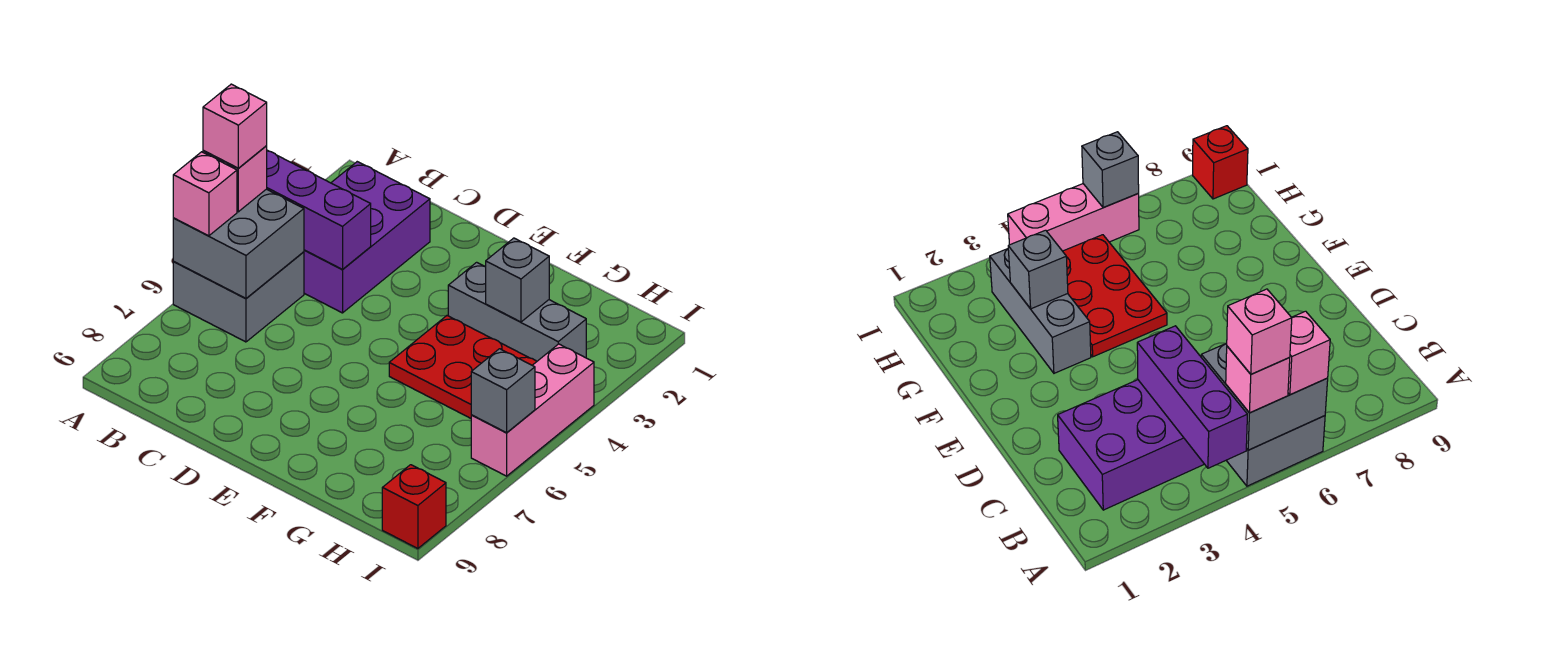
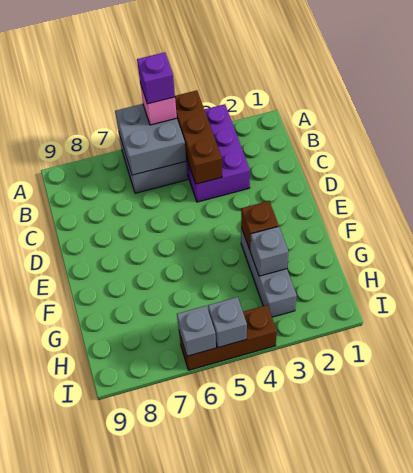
purple 1x3 brick [267,150,371,269] -> brown 1x3 brick [175,90,222,184]
pink 1x1 brick [203,84,267,168] -> purple 1x1 brick [137,52,175,104]
pink 1x1 brick [173,152,237,236] -> none
purple 2x3 brick [304,162,430,313] -> purple 2x3 brick turned to [186,104,250,202]
none -> brown 1x1 brick [241,201,279,249]
red 2x3 plate [389,315,537,418] -> none
pink 1x3 brick [471,344,594,476] -> brown 1x3 brick [179,305,277,370]
none -> grey 1x1 brick [208,297,247,347]
red 1x1 brick [382,465,446,549] -> none

